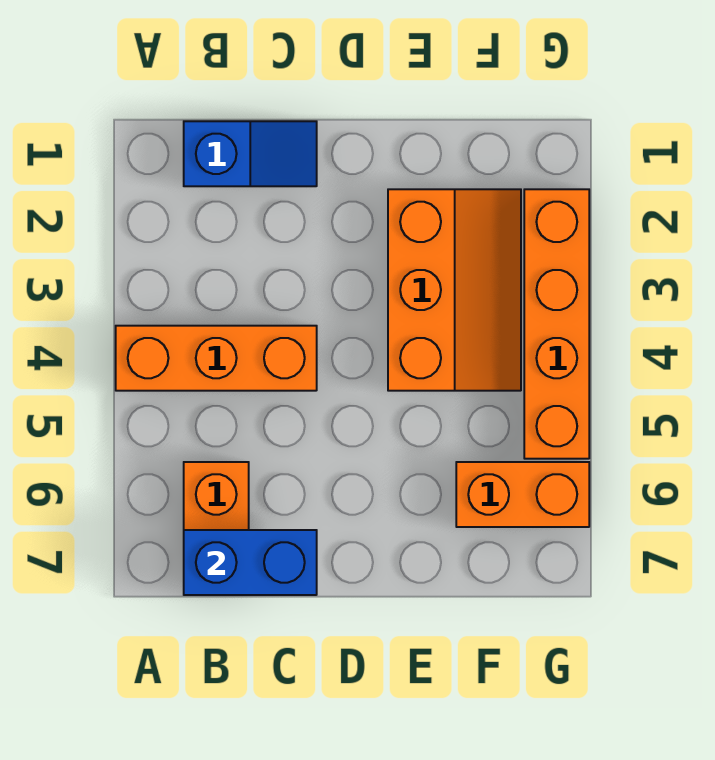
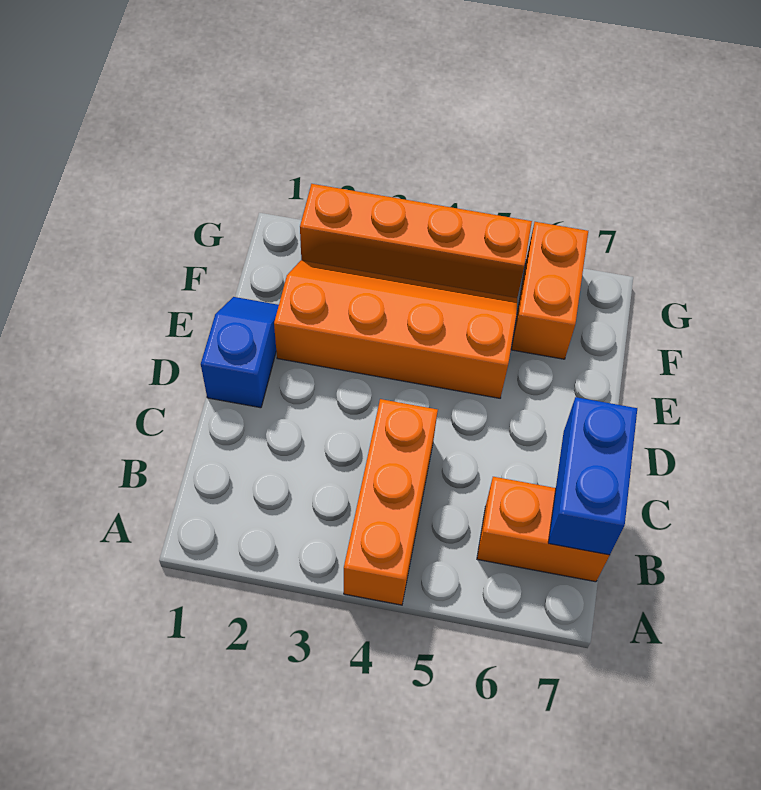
blue 1x2 slope [184,121,317,186] -> blue 1x2 slope moved to [201,297,279,408]
orange 2x3 slope [388,189,521,391] -> orange 2x4 slope [274,260,517,398]

